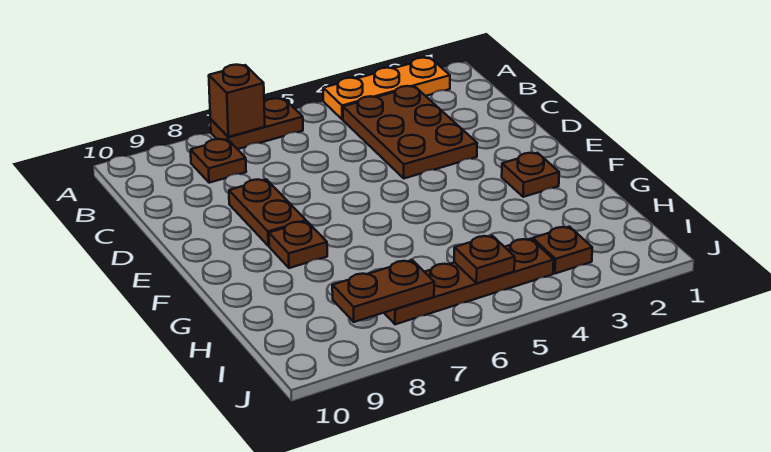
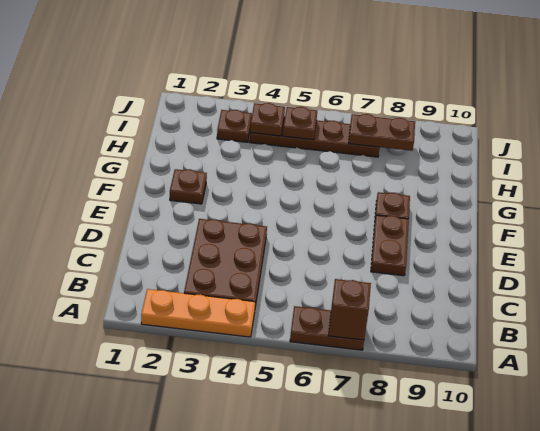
brown 1x1 plate [191,139,246,183] -> brown 1x1 plate moved to [250,103,285,136]

